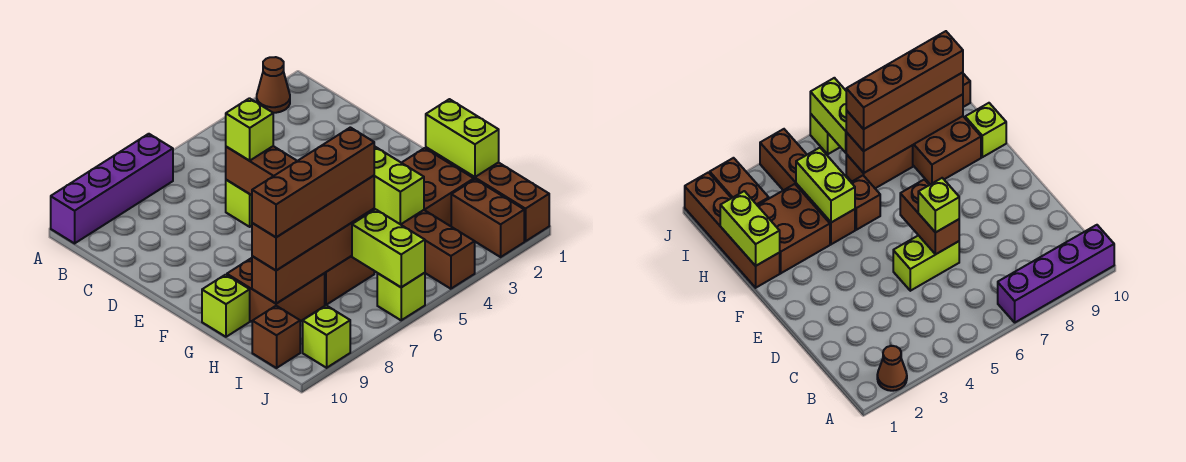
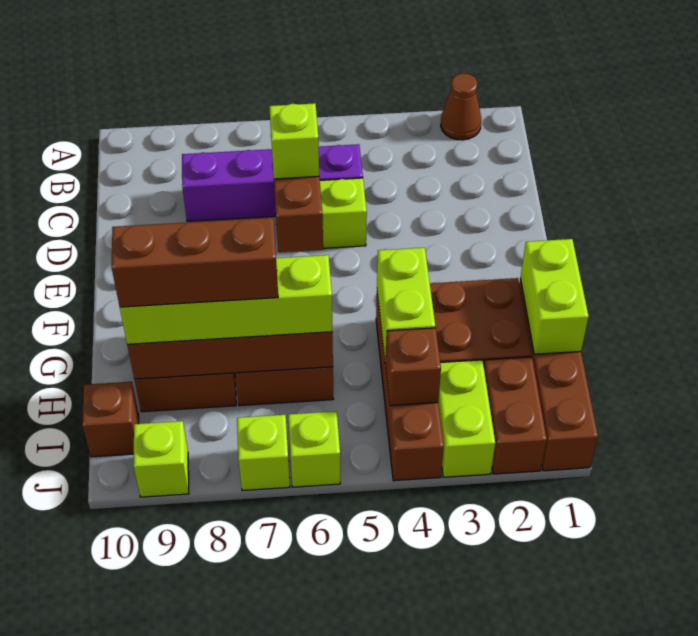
purple 1x4 brick [51,134,173,243] -> purple 1x4 brick moved to [182,144,363,221]
brown 1x1 brick [851,175,880,230] -> brown 1x1 brick moved to [385,328,441,406]
lime 1x1 brick [202,275,250,337] -> lime 1x1 brick moved to [237,415,290,491]
brown 1x4 brick [252,176,374,270] -> lime 1x4 brick [120,255,332,344]
brown 1x4 brick [252,127,374,237] -> brown 1x3 brick [112,218,278,307]
lime 1x2 brick [352,209,425,287] -> lime 1x2 brick moved to [438,360,495,477]

